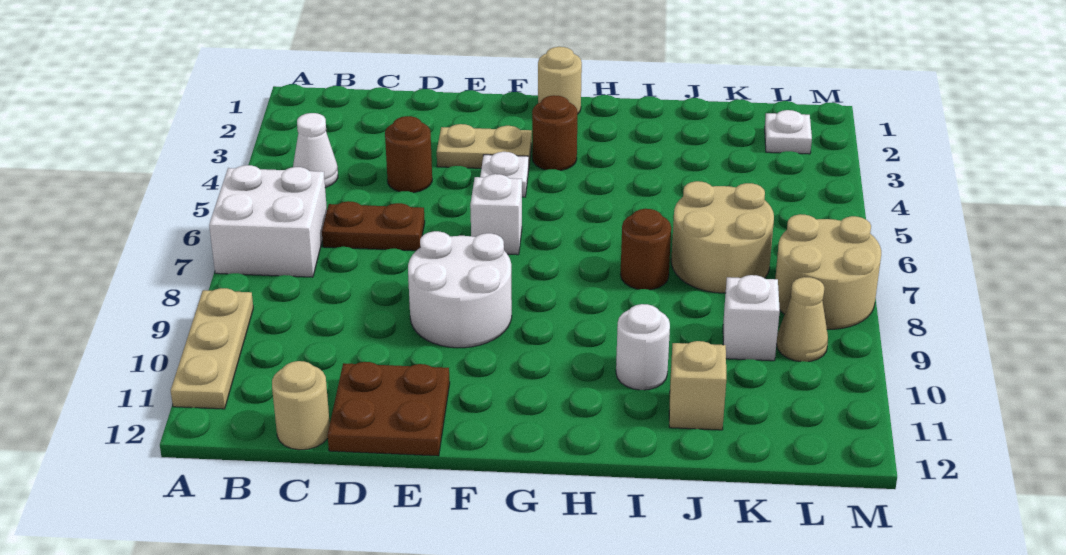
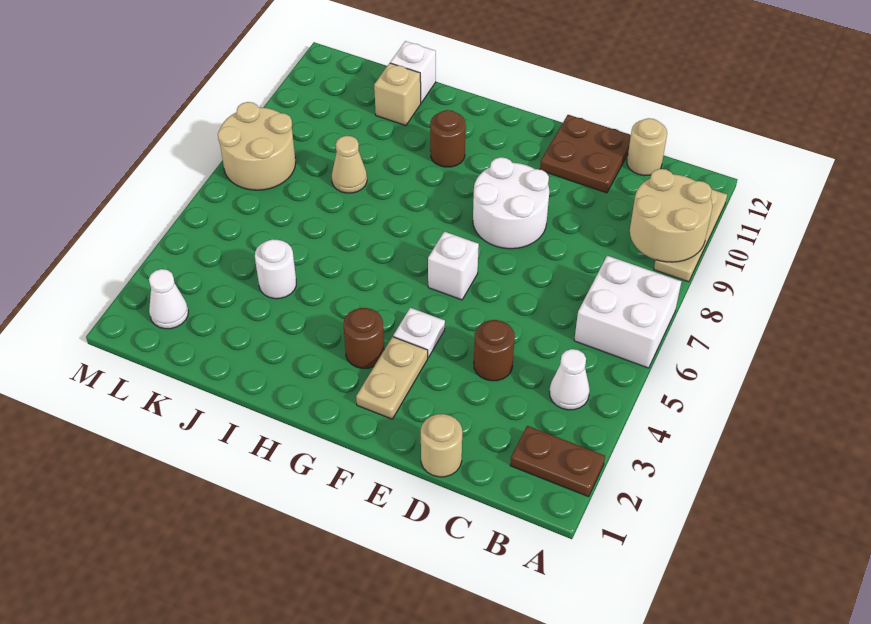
brown 1x2 plate [322,201,425,251] -> brown 1x2 plate moved to [510,426,605,497]
tan 1x2 plate [437,124,532,168] -> tan 1x2 plate turned to [356,337,428,419]
tan 1x1 round brick [538,47,582,114] -> tan 1x1 round brick moved to [421,414,462,477]
brown 1x1 round brick [621,209,671,290] -> brown 1x1 round brick moved to [430,110,466,167]
white 1x1 round brick [616,304,670,390] -> white 1x1 round brick moved to [255,239,296,299]
tan 2x2 round brick [671,181,774,293] -> tan 2x2 round brick moved to [630,169,712,262]
white 1x1 brick [723,275,780,361] -> white 1x1 brick moved to [390,41,436,103]
white 1x1 plate [765,110,812,154] -> white 1x1 cone [149,269,188,329]
tan 1x1 cone [777,277,828,362] -> tan 1x1 cone moved to [332,136,367,193]

